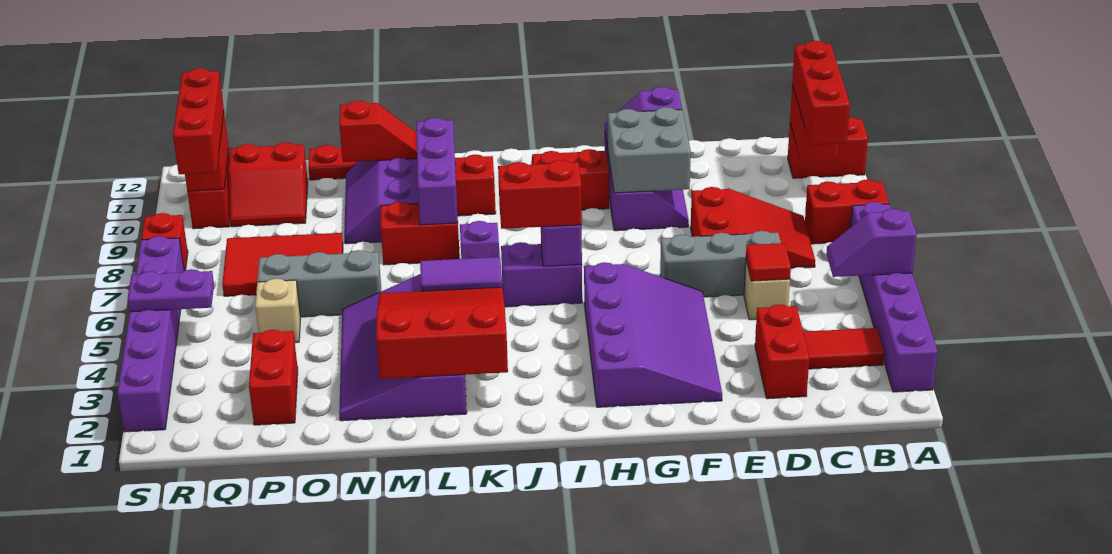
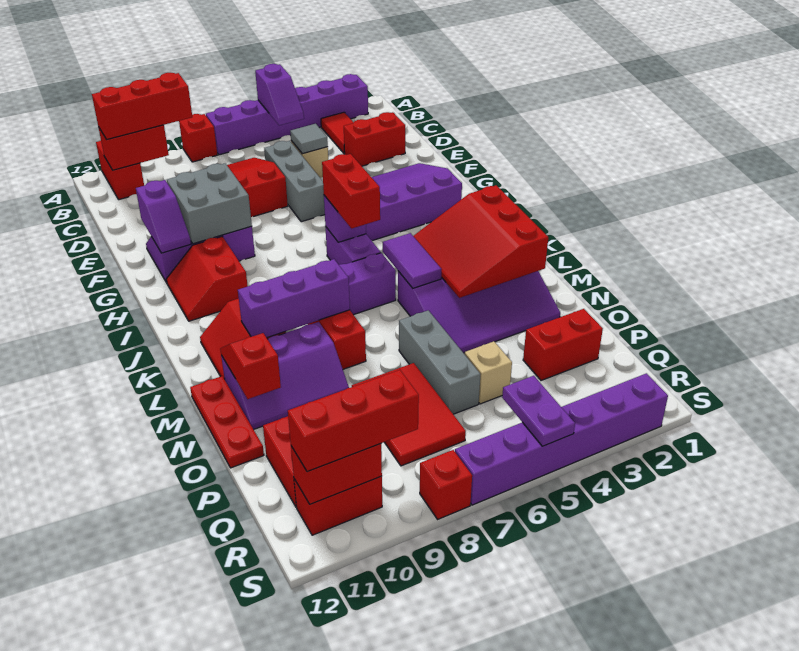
red 1x2 brick [805,180,889,244] -> red 1x1 brick [179,114,217,162]
red 1x1 tile [746,243,791,281] -> grey 1x1 tile [290,124,328,154]

